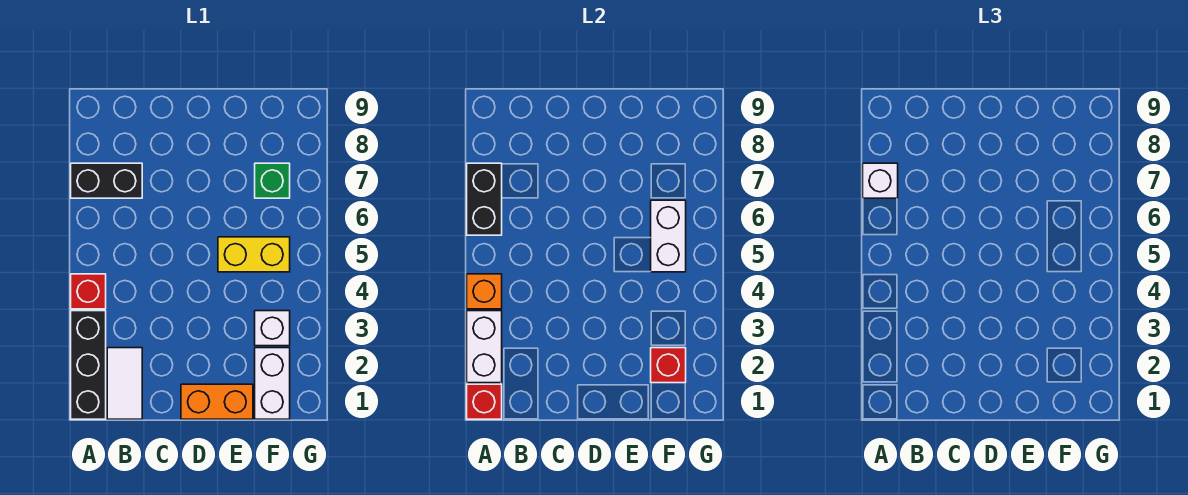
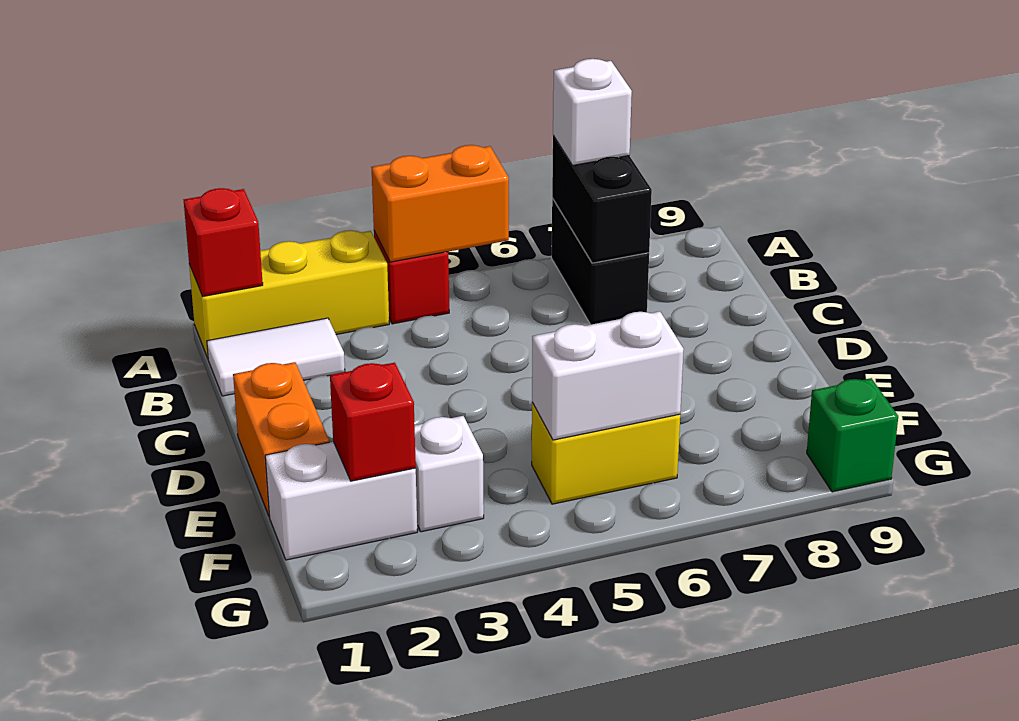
black 1x3 brick [71,311,106,419] -> yellow 1x3 brick [189,230,389,358]
white 1x2 brick [467,311,502,383] -> none
orange 1x1 brick [467,274,502,309] -> orange 1x2 brick [372,145,509,262]
black 1x2 brick [467,163,502,235] -> black 1x2 brick turned to [552,136,652,263]
yellow 1x2 brick [218,237,290,272] -> yellow 1x2 brick turned to [532,403,680,504]
green 1x1 brick [255,163,290,198] -> green 1x1 brick moved to [807,378,898,492]

